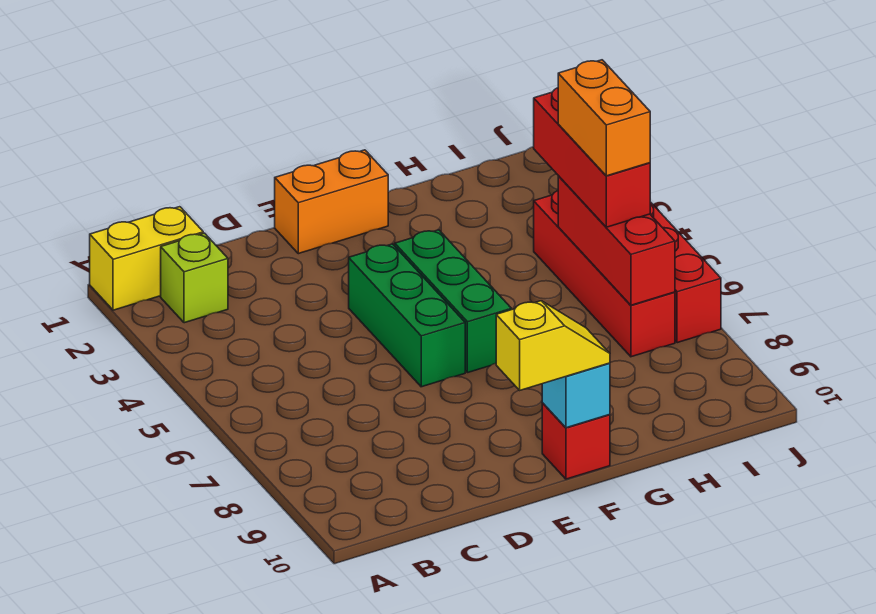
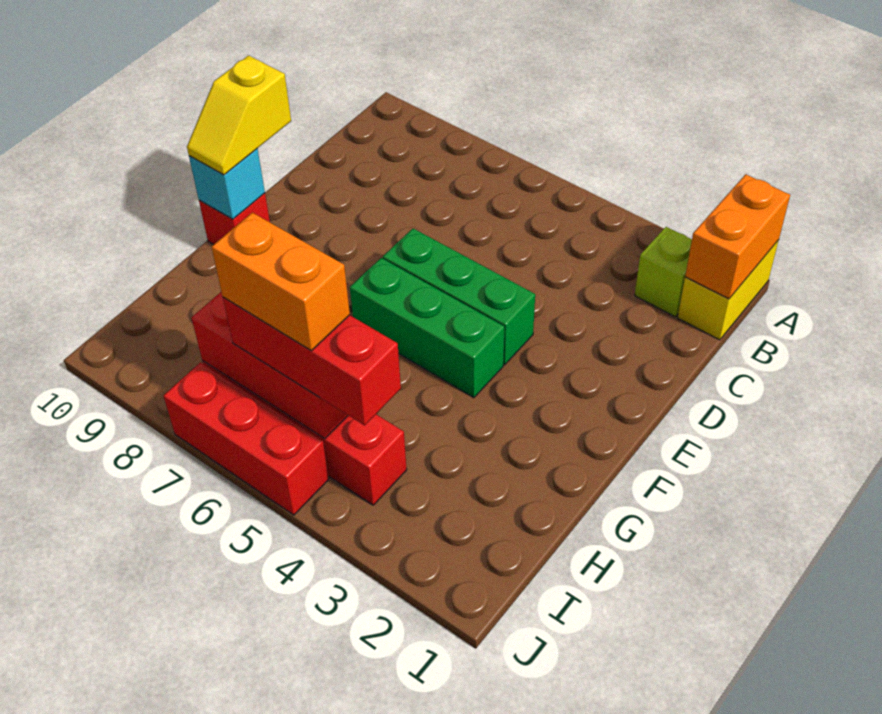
orange 1x2 brick [275,150,388,254] -> orange 1x2 brick moved to [685,174,790,299]

